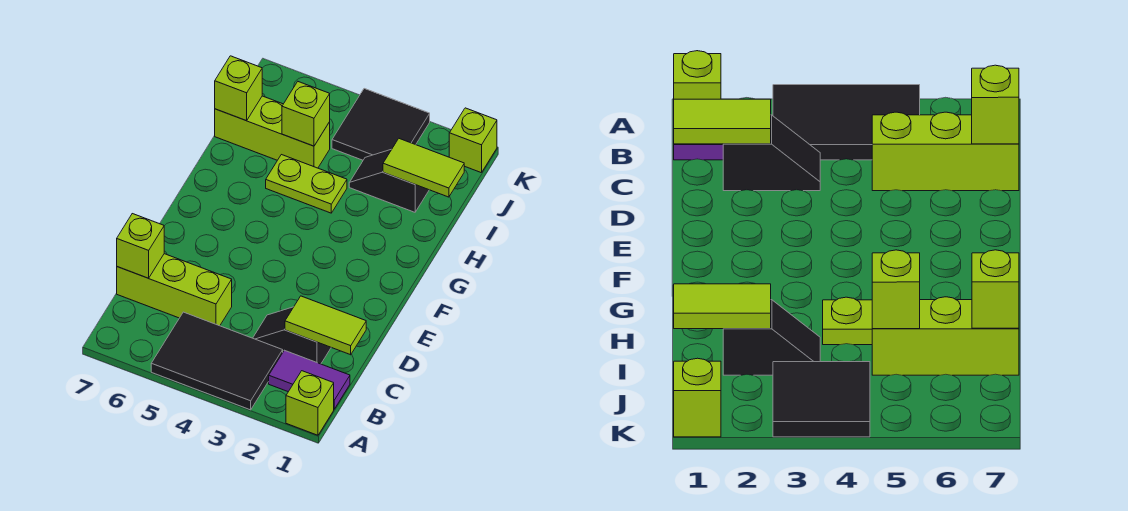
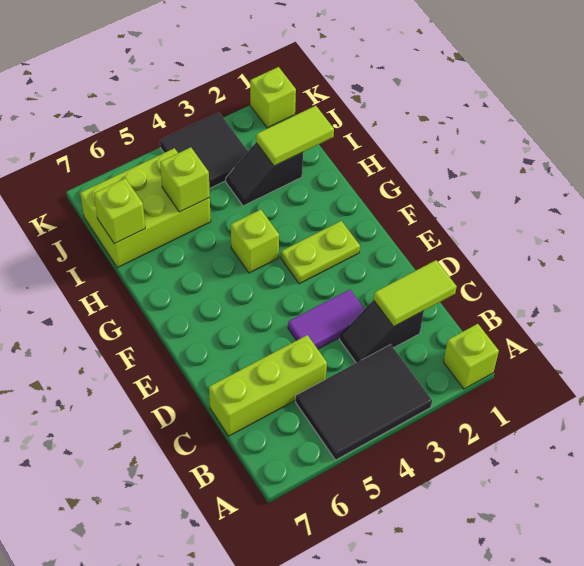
purple 1x2 tile [269,350,350,409] -> purple 1x2 tile moved to [288,289,364,349]
lime 1x1 brick [117,214,164,278] -> lime 1x1 brick moved to [231,210,279,273]
lime 1x2 plate [266,155,347,213] -> lime 1x2 plate moved to [281,221,360,284]
lime 1x3 brick [215,96,330,168] -> lime 2x3 brick [80,148,211,268]

